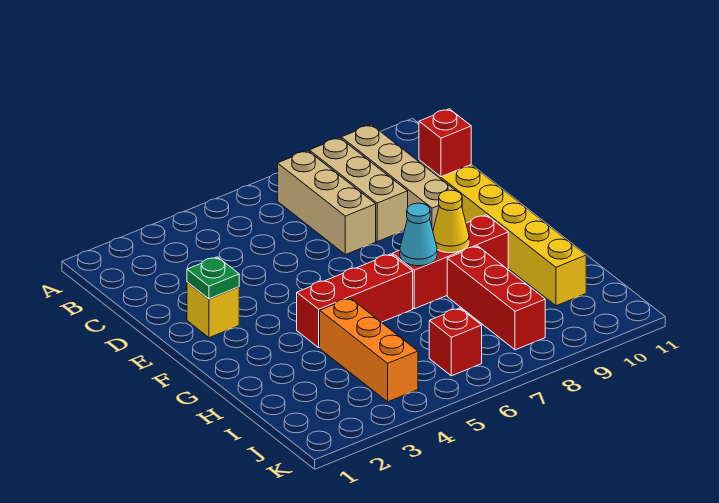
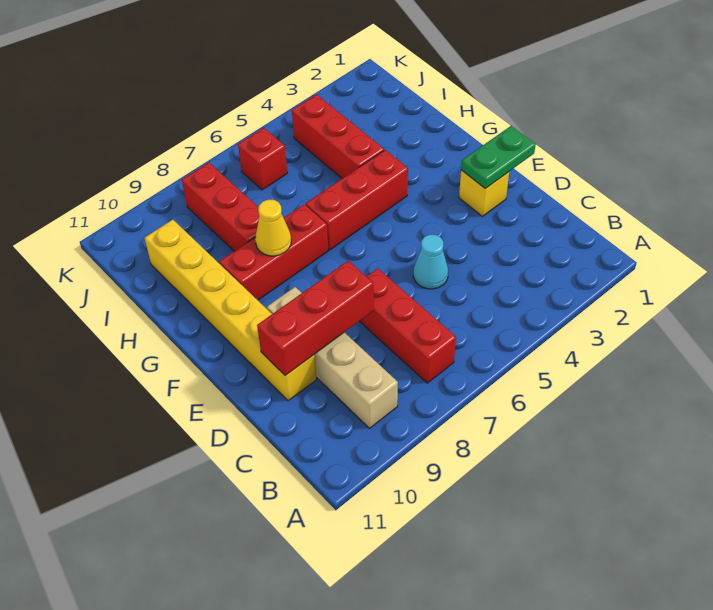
tan 1x3 brick [278,151,376,255] -> red 1x3 brick [360,268,456,383]
tan 1x3 brick [309,138,408,241] -> none
red 1x1 brick [419,109,471,177] -> red 1x3 brick [257,261,374,376]
green 1x1 plate [187,257,239,299] -> green 1x2 plate [461,126,536,188]
cyan 1x1 cone [400,203,437,266] -> cyan 1x1 cone moved to [413,235,448,289]
orange 1x3 brick [320,298,418,402] -> red 1x3 brick [292,94,384,178]

